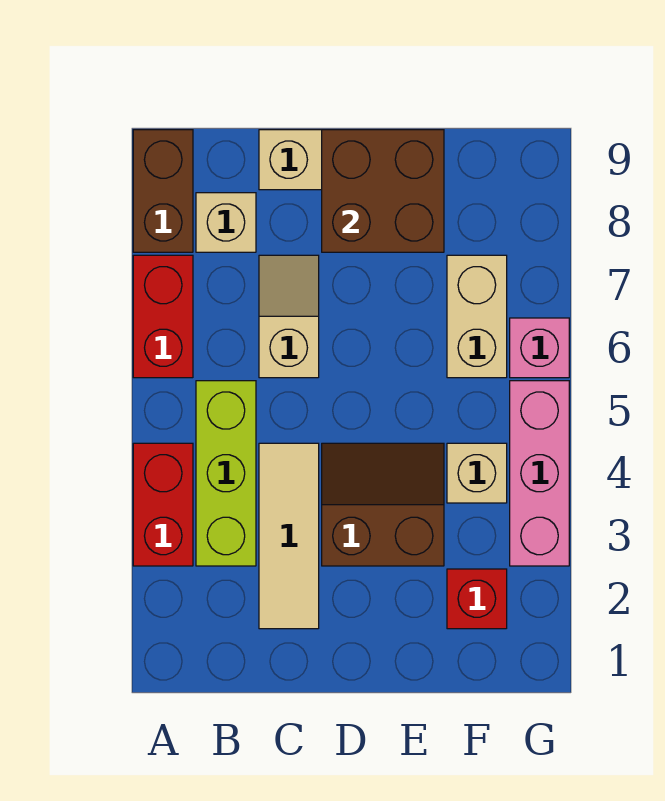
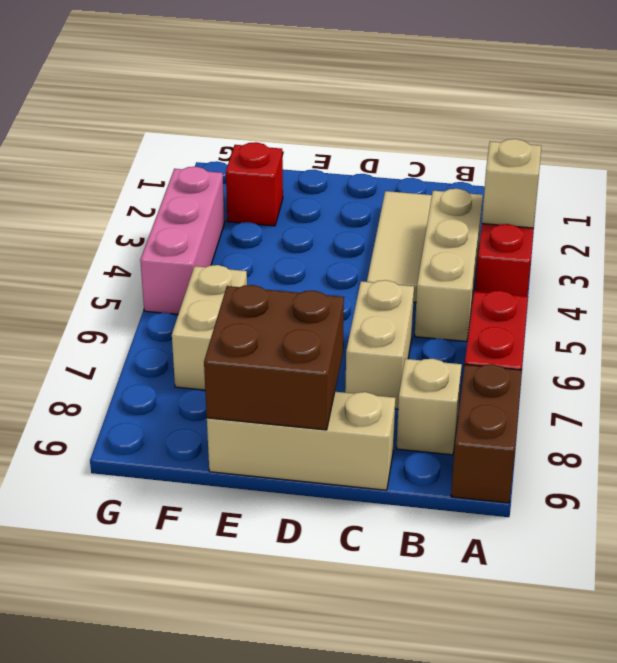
lime 1x3 brick [196,381,256,566] -> tan 1x3 brick [415,189,483,342]
tan 1x2 slope [259,255,319,378] -> tan 1x2 brick [345,280,414,409]
brown 2x2 slope [322,443,444,566] -> none
tan 1x1 brick [447,443,507,503] -> tan 1x1 brick moved to [482,139,541,228]
pink 1x1 brick [510,318,569,378] -> none

